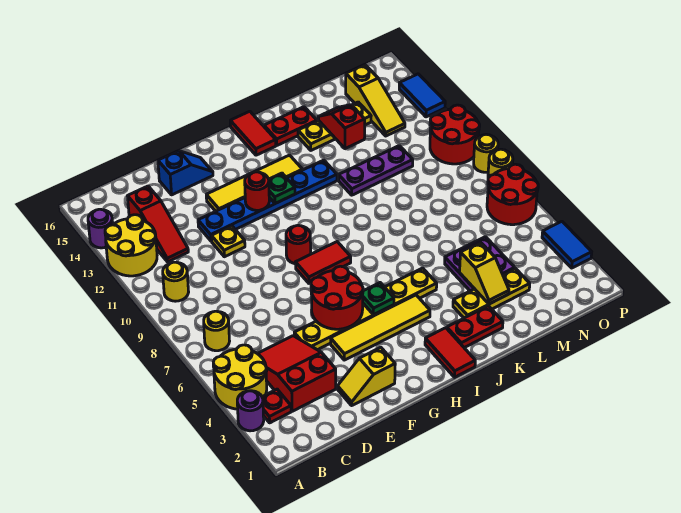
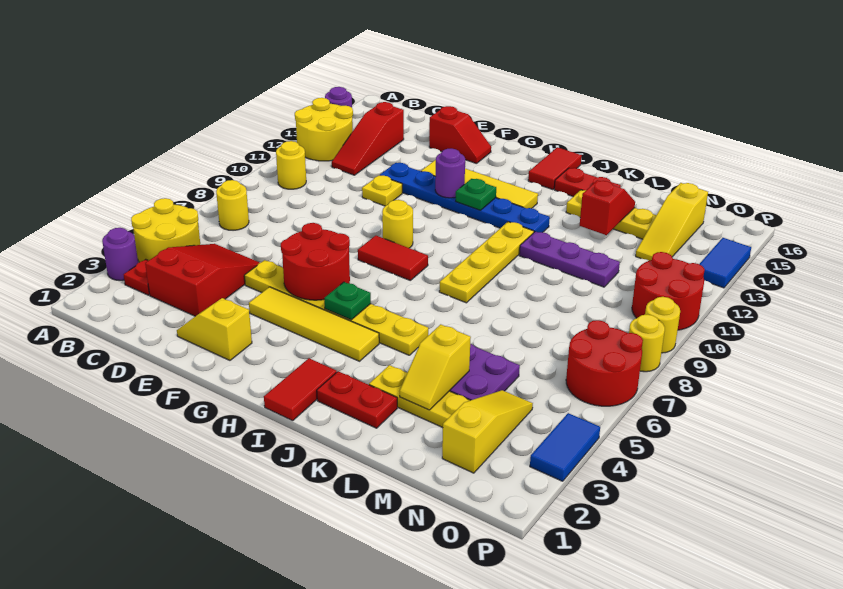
blue 1x2 slope [158,151,213,195] -> red 1x2 slope [429,106,491,164]
red 1x1 round brick [286,225,311,264] -> yellow 1x1 round brick [382,200,413,248]
red 1x1 round brick [245,172,269,210] -> purple 1x1 round brick [435,149,465,198]
none -> yellow 1x4 plate [439,222,534,303]
none -> yellow 1x3 slope [442,390,533,473]

